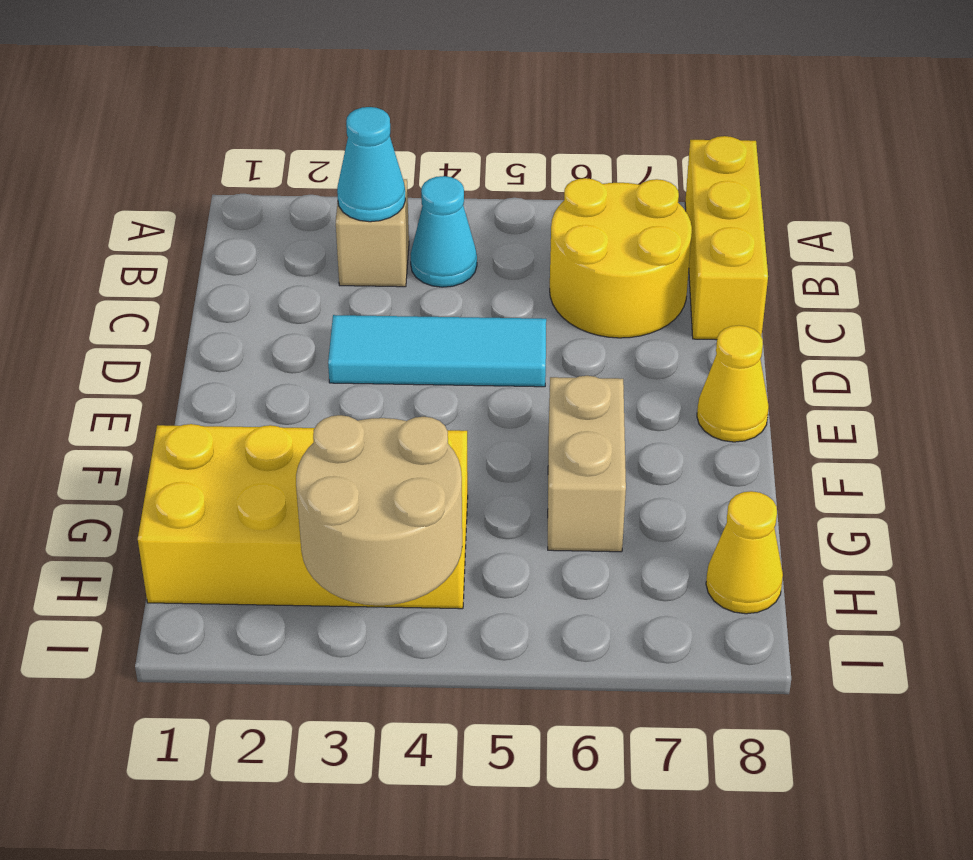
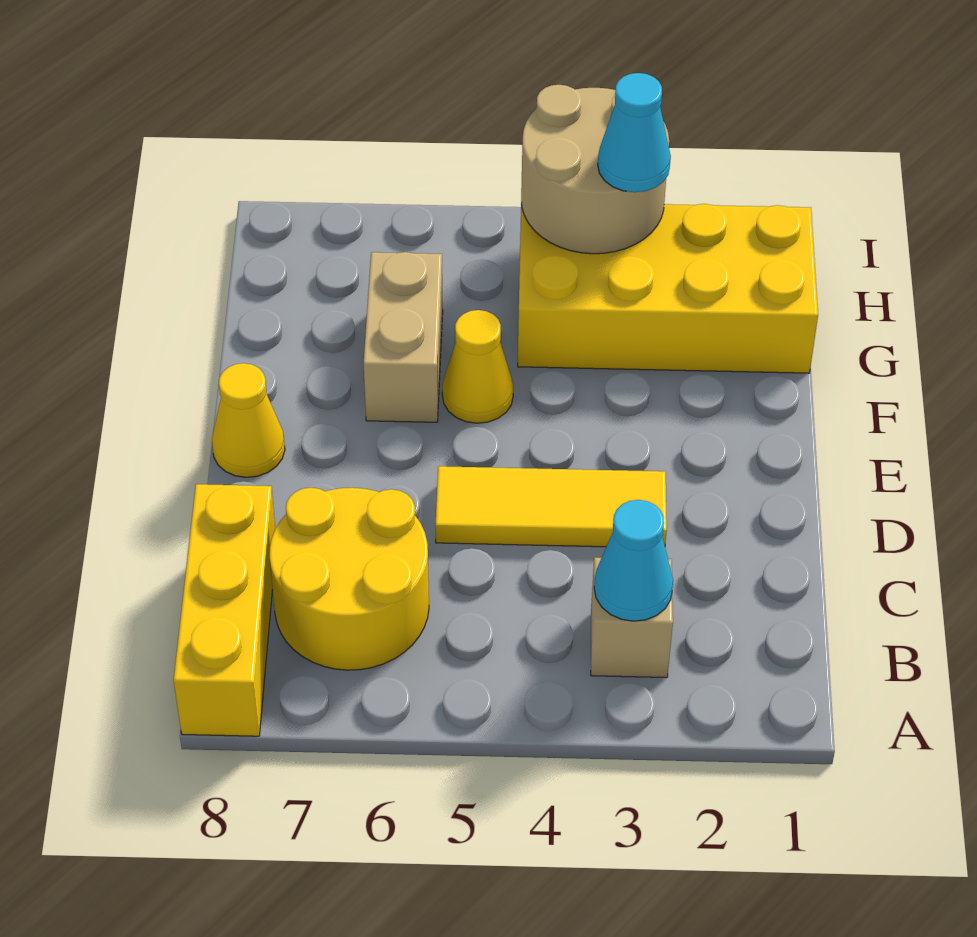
cyan 1x1 cone [411,176,477,287] -> cyan 1x1 cone moved to [598,73,671,192]
cyan 1x3 tile [328,315,546,387] -> yellow 1x3 tile [435,466,667,547]
yellow 1x1 cone [706,491,783,614] -> yellow 1x1 cone moved to [442,310,513,423]

